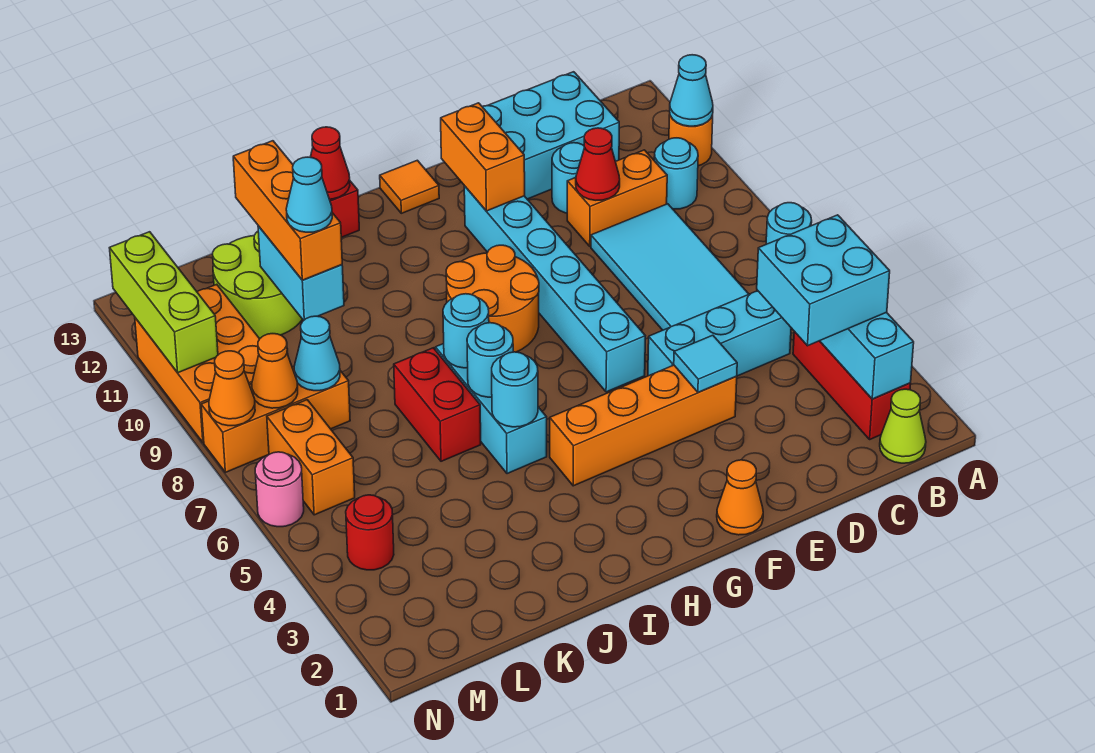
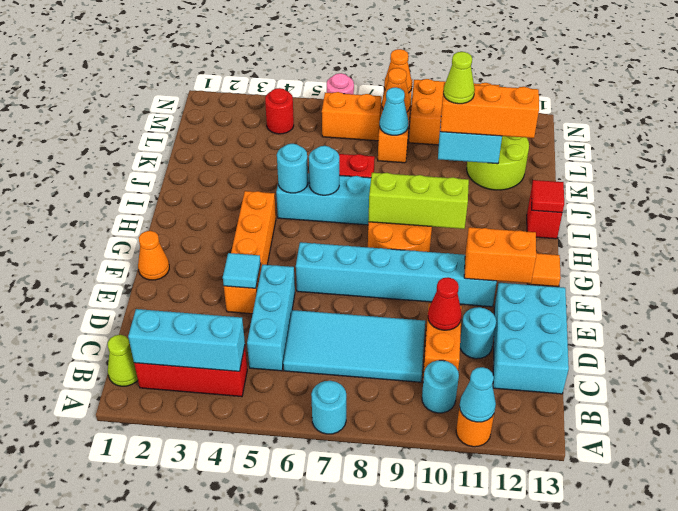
cyan 2x2 brick [757,215,890,346] -> none
cyan 1x1 round brick [443,294,489,368] -> none
red 1x1 cone [311,127,350,199] -> red 1x1 tile [531,180,564,213]
cyan 1x1 cone [286,157,332,232] -> lime 1x1 cone [443,52,475,104]
lime 1x3 brick [110,232,218,373] -> lime 1x3 brick moved to [368,173,469,229]

